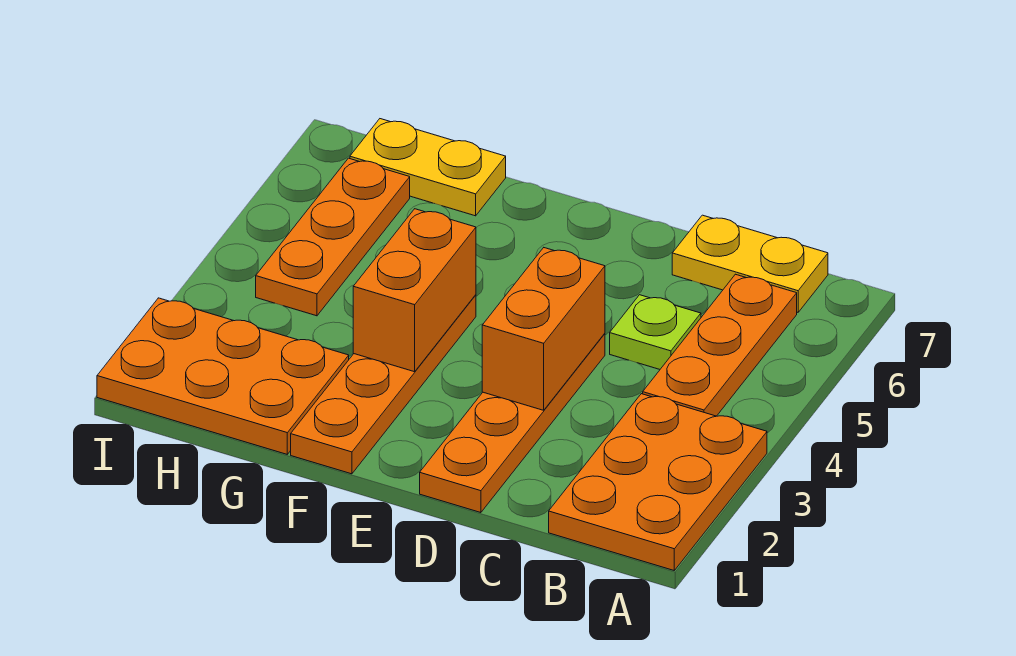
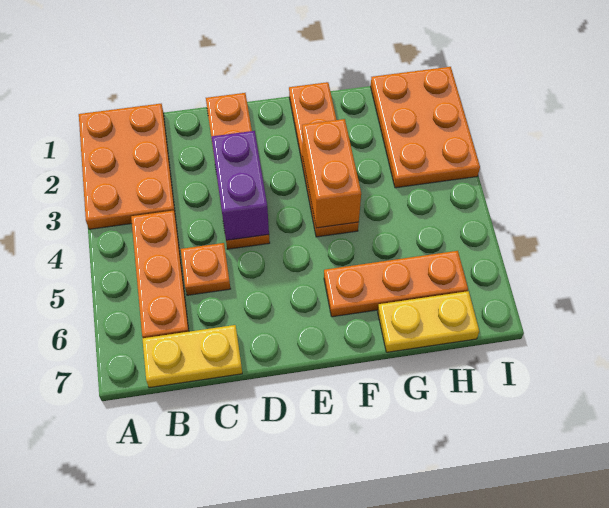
lime 1x1 plate [610,295,701,369] -> orange 1x1 plate [181,243,230,295]
orange 1x2 brick [482,248,605,410] -> purple 1x2 brick [211,131,269,240]
orange 2x3 plate [97,298,349,454] -> orange 2x3 plate turned to [371,67,480,188]
orange 1x3 plate [256,158,410,316] -> orange 1x3 plate turned to [324,251,468,317]

